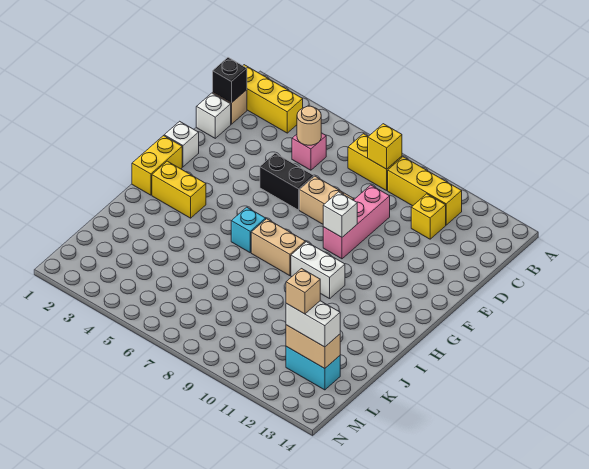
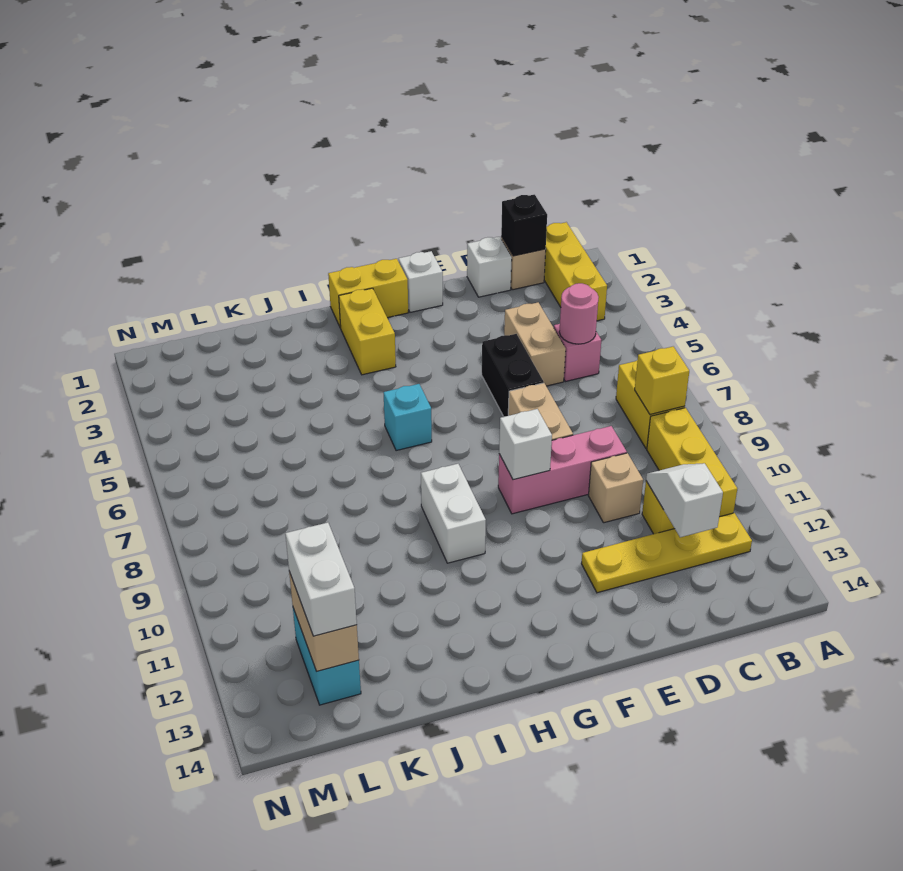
none -> yellow 1x4 plate [581,513,752,593]
tan 1x1 round brick [297,106,321,145] -> pink 1x1 round brick [559,283,598,344]
none -> white 1x2 slope [646,463,723,537]
tan 1x2 brick [251,219,305,276] -> tan 1x2 brick moved to [504,302,566,386]
tan 1x1 brick [286,269,320,314] -> tan 1x1 brick moved to [589,453,643,523]

